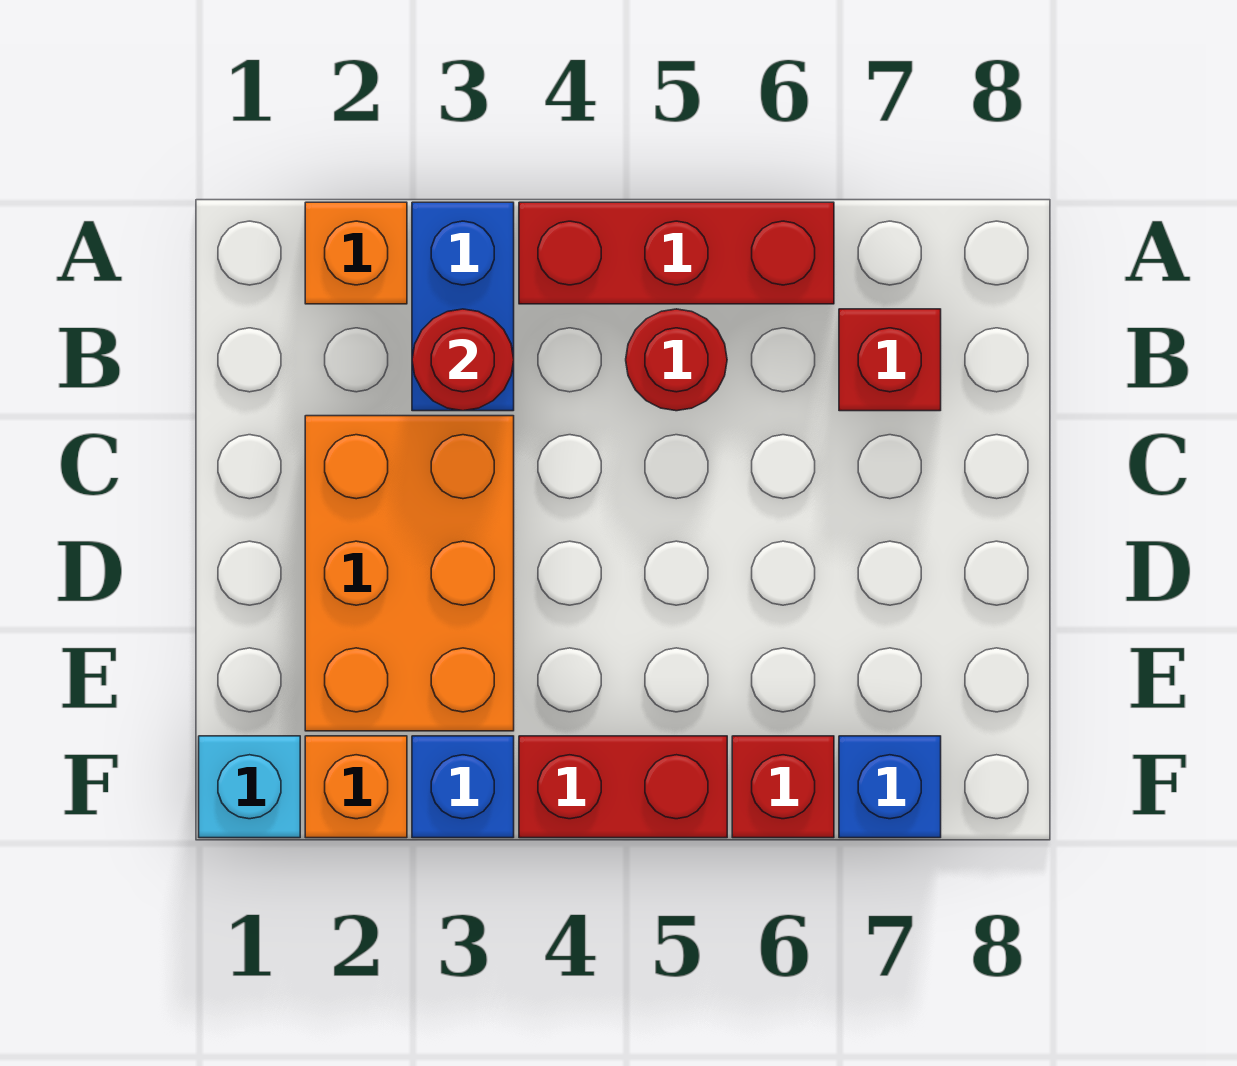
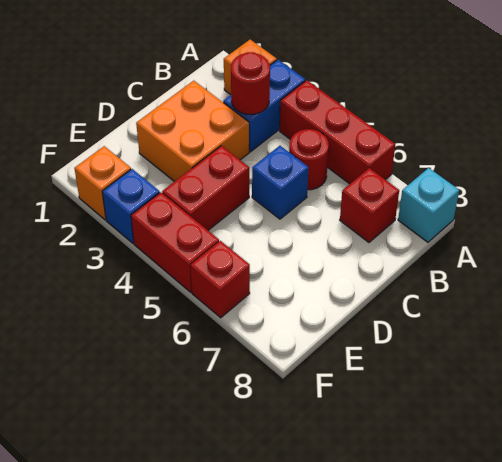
orange 2x3 brick [305,416,514,731] -> orange 2x2 brick [136,81,249,182]
none -> red 1x2 brick [162,146,249,230]
cyan 1x1 brick [199,736,300,838] -> cyan 1x1 brick moved to [398,168,459,242]
blue 1x1 brick [839,736,941,838] -> blue 1x1 brick moved to [252,146,309,219]

